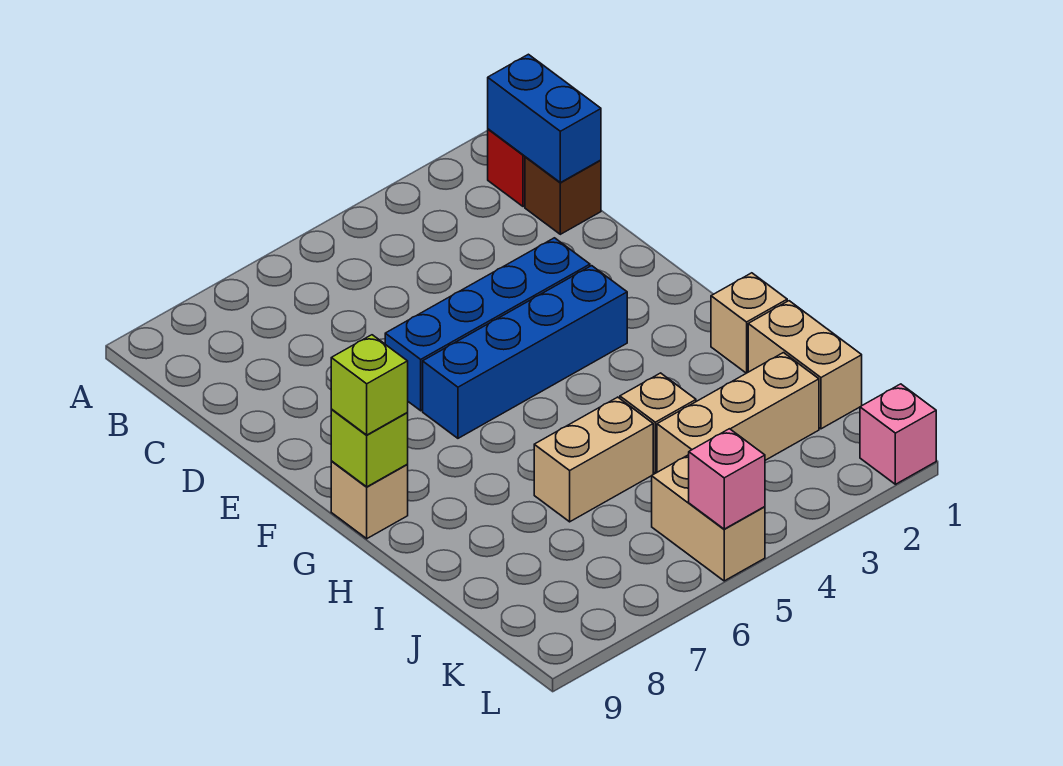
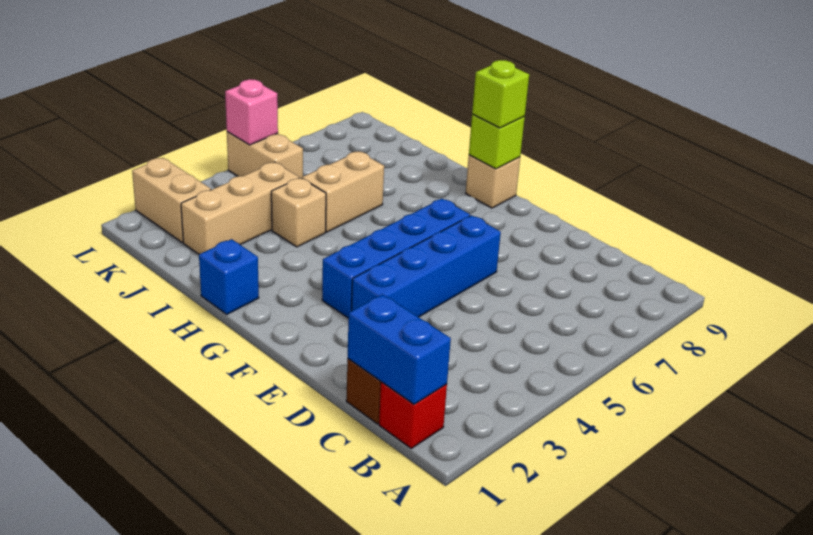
tan 1x1 brick [711,273,787,373] -> blue 1x1 brick [199,239,259,314]
tan 1x2 brick [748,301,862,429] -> tan 1x2 brick moved to [132,158,211,243]
pink 1x1 brick [860,384,936,484] -> none

